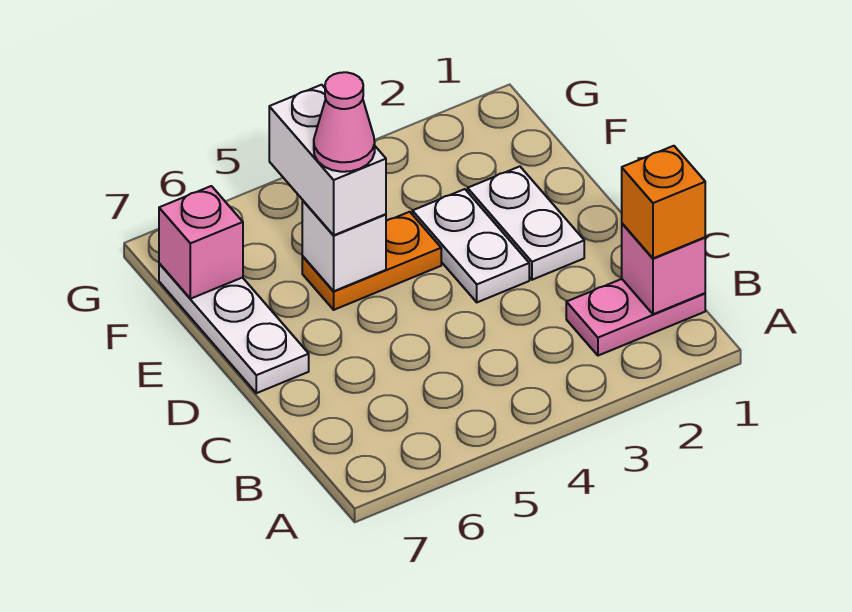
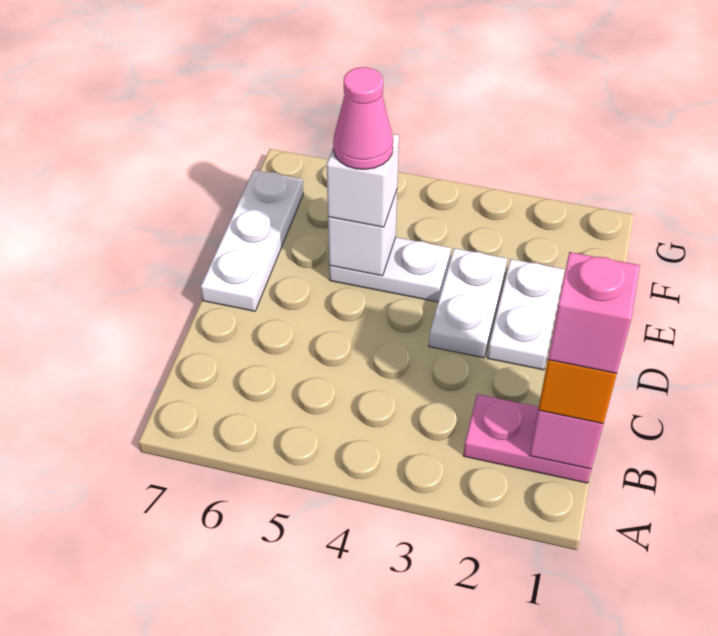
orange 1x2 plate [302,212,441,310] -> white 1x2 plate [329,237,451,302]
white 1x2 brick [269,85,386,235] -> white 1x1 brick [327,134,399,227]
pink 1x1 brick [159,186,243,299] -> pink 1x1 brick moved to [548,252,640,373]

